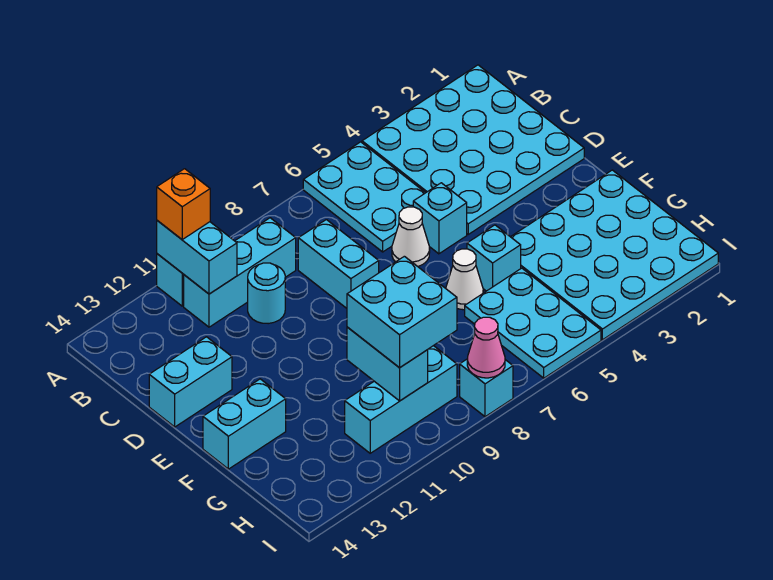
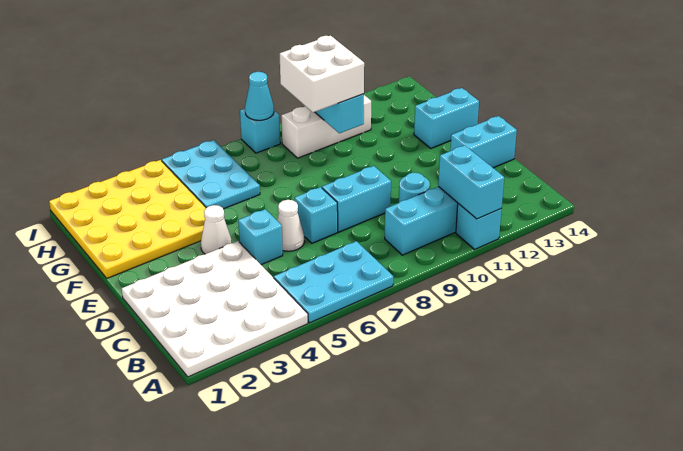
cyan 4x4 plate [362,65,584,234] -> white 4x4 plate [122,241,308,377]
cyan 2x3 plate [303,142,425,252] -> cyan 2x3 plate turned to [274,241,393,323]
orange 1x1 brick [157,169,210,239] -> none
cyan 1x2 brick [298,220,379,308] -> cyan 1x2 brick turned to [322,166,391,232]
cyan 4x4 plate [511,170,718,340] -> yellow 4x4 plate [49,160,206,278]
cyan 1x1 brick [467,225,521,291] -> cyan 1x1 brick moved to [295,187,338,243]
white 1x1 cone [446,249,483,310] -> white 1x1 cone moved to [201,205,232,254]
cyan 2x2 brick [347,256,457,368] -> white 2x2 brick [280,35,364,112]
cyan 1x3 brick [345,346,457,453] -> white 1x3 brick [281,95,371,158]
pink 1x1 cone [467,317,505,378] -> cyan 1x1 cone [245,72,274,120]

